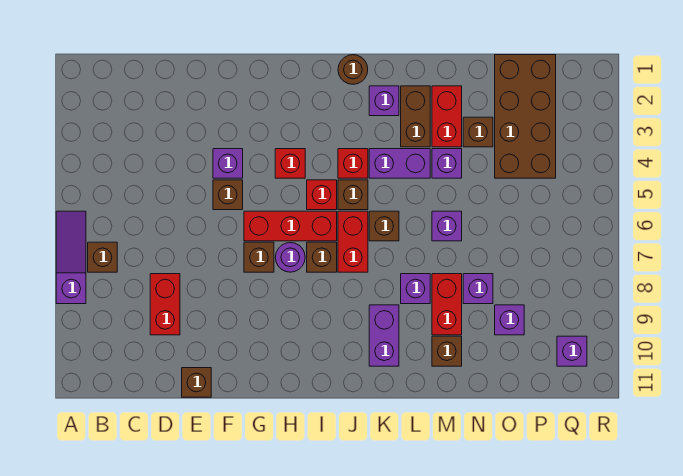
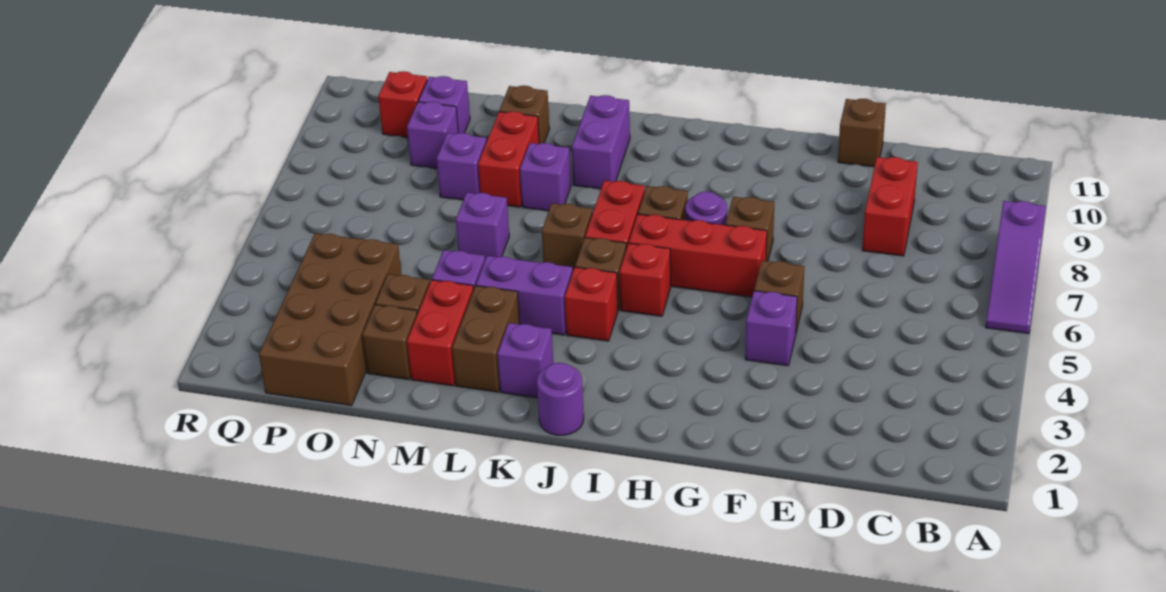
brown 1x1 brick [88,242,117,272] -> brown 1x1 brick moved to [362,305,417,379]
red 1x1 brick [275,149,305,178] -> red 1x1 brick moved to [378,71,427,137]
brown 1x1 round brick [338,55,368,84] -> purple 1x1 round brick [537,363,584,435]
purple 1x1 brick [557,336,587,366] -> purple 1x1 brick moved to [418,76,470,133]

